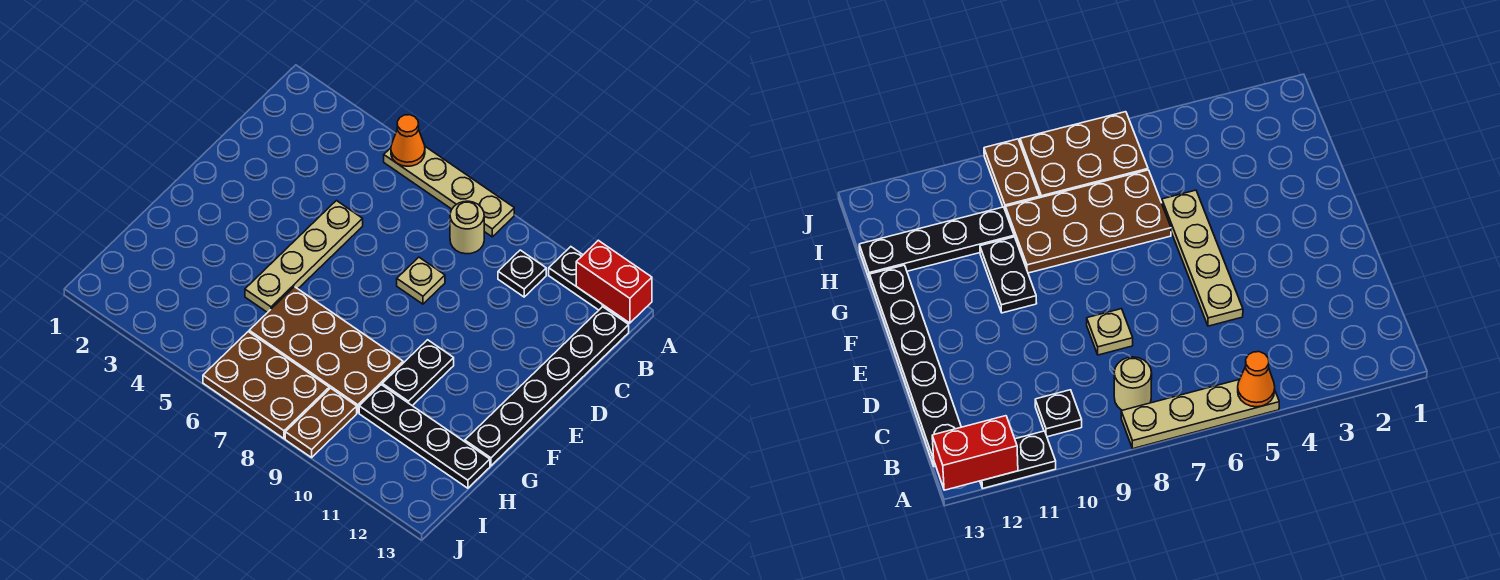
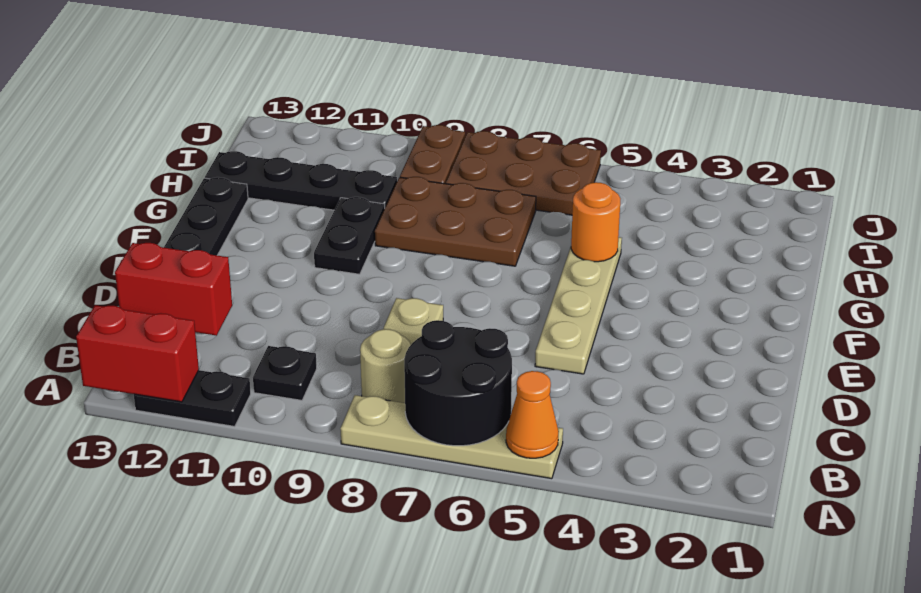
none -> black 2x2 round brick [404,320,512,446]
none -> red 1x2 brick [115,243,232,335]
none -> orange 1x1 round brick [571,182,620,262]
brown 2x4 plate [249,287,403,413] -> brown 2x3 plate [375,177,536,266]

